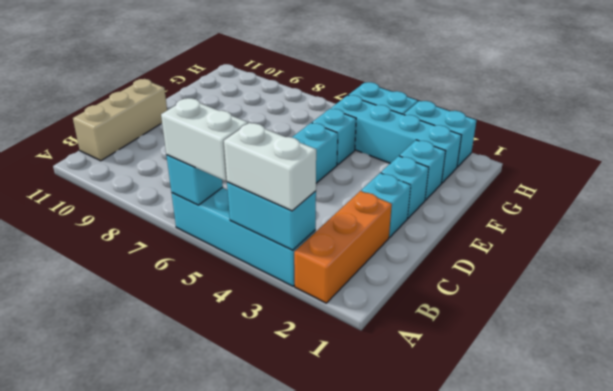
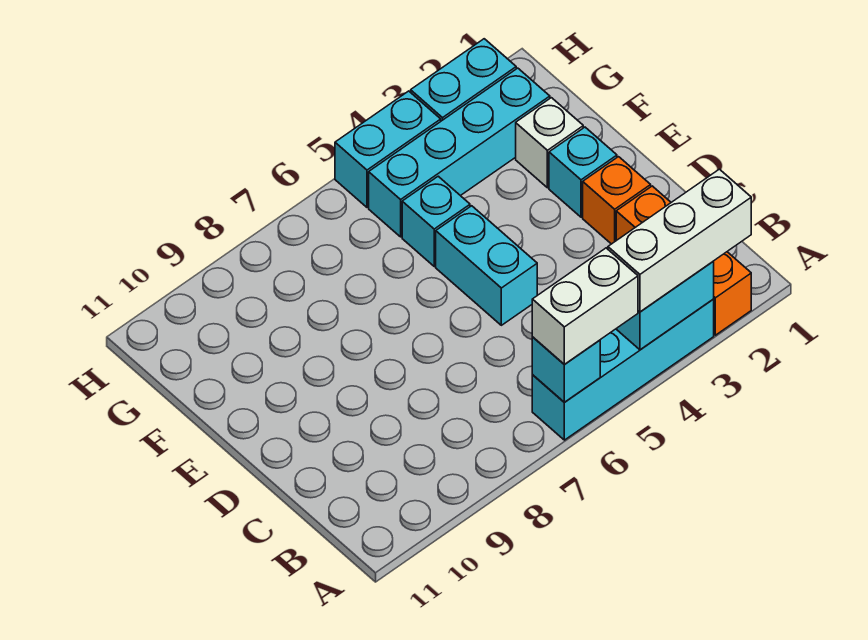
white 1x2 brick [224,123,316,211] -> white 1x3 brick [608,169,751,312]
tan 1x3 brick [73,79,167,161] -> none
cyan 1x1 brick [361,173,411,238] -> orange 1x1 brick [583,157,651,244]
cyan 1x1 brick [399,140,446,200] -> white 1x1 brick [516,98,583,188]

